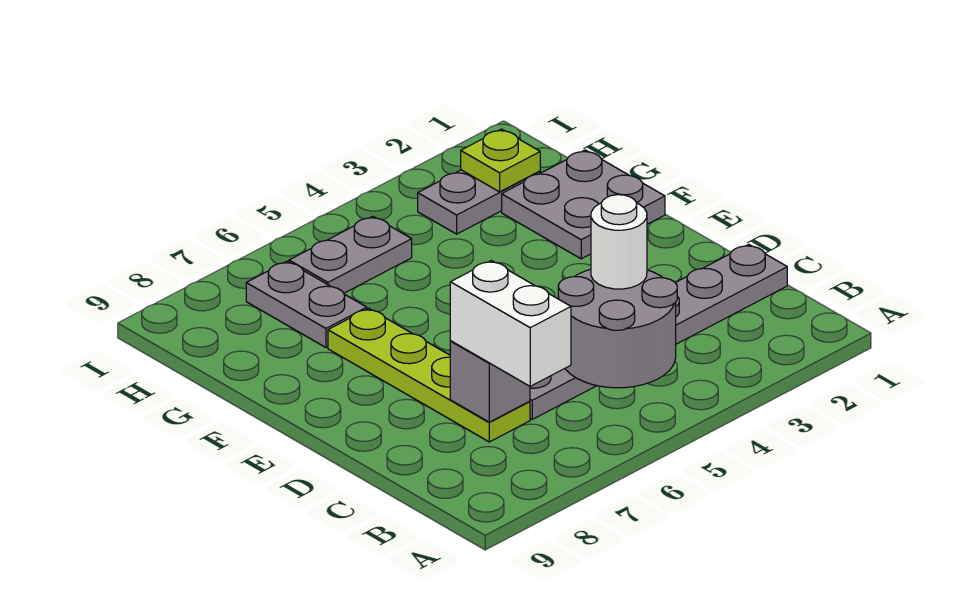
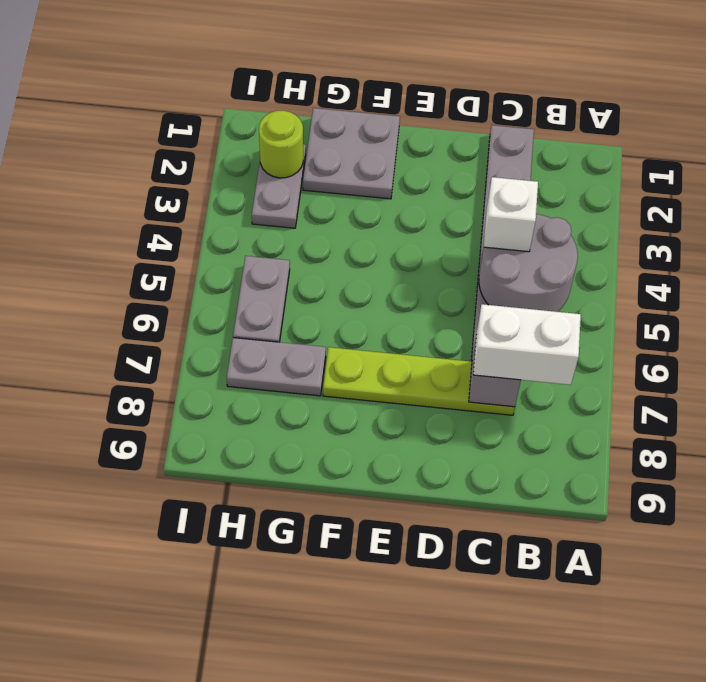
white 1x1 round brick [591,195,647,289] -> white 1x1 brick [484,177,538,252]
lime 1x1 plate [461,129,540,192] -> lime 1x1 round brick [259,111,303,178]

